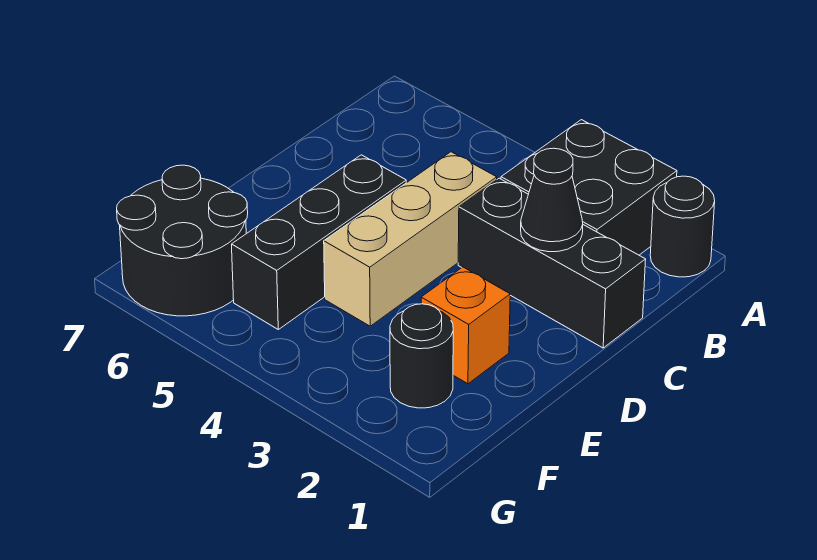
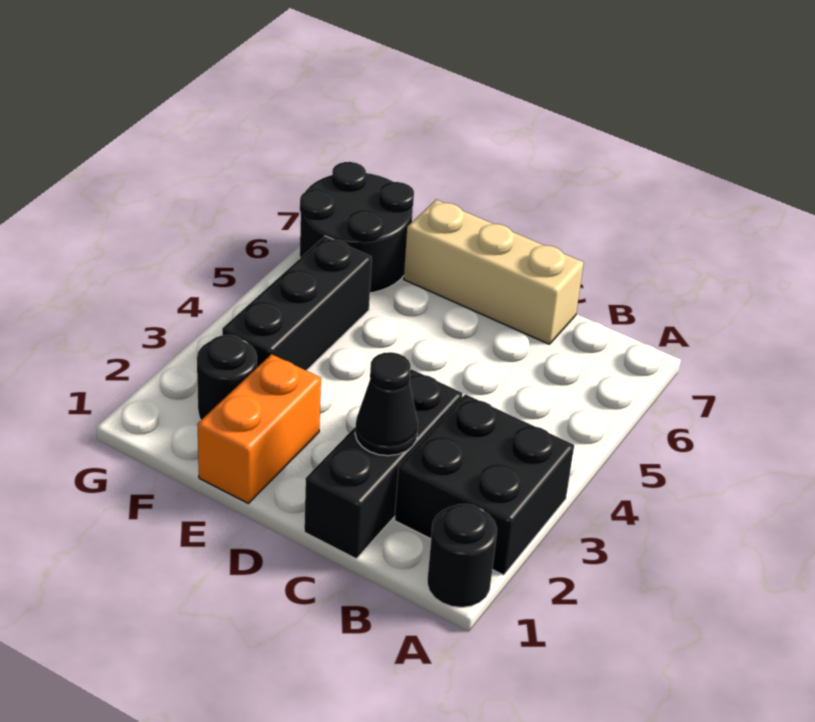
tan 1x3 brick [324,152,497,326] -> tan 1x3 brick moved to [404,200,584,344]
black 1x3 brick [232,155,406,329] -> black 1x3 brick turned to [222,236,372,370]
orange 1x1 brick [421,267,510,384] -> orange 1x2 brick [197,354,321,503]

